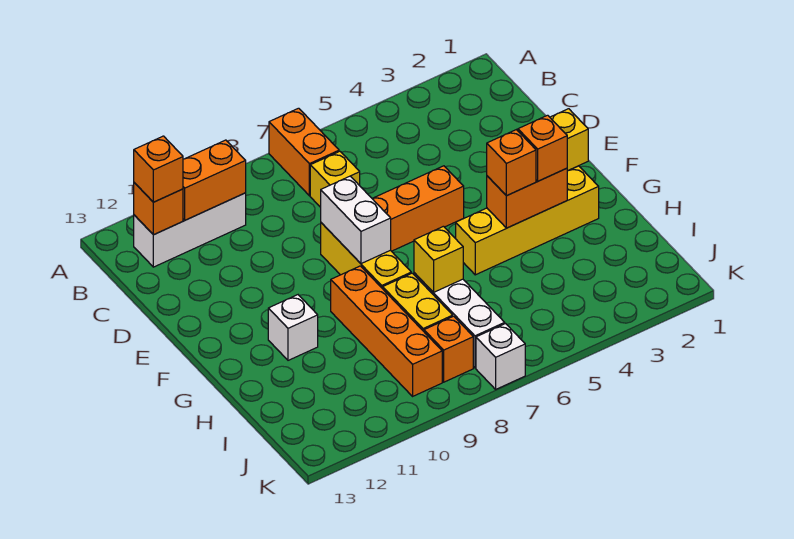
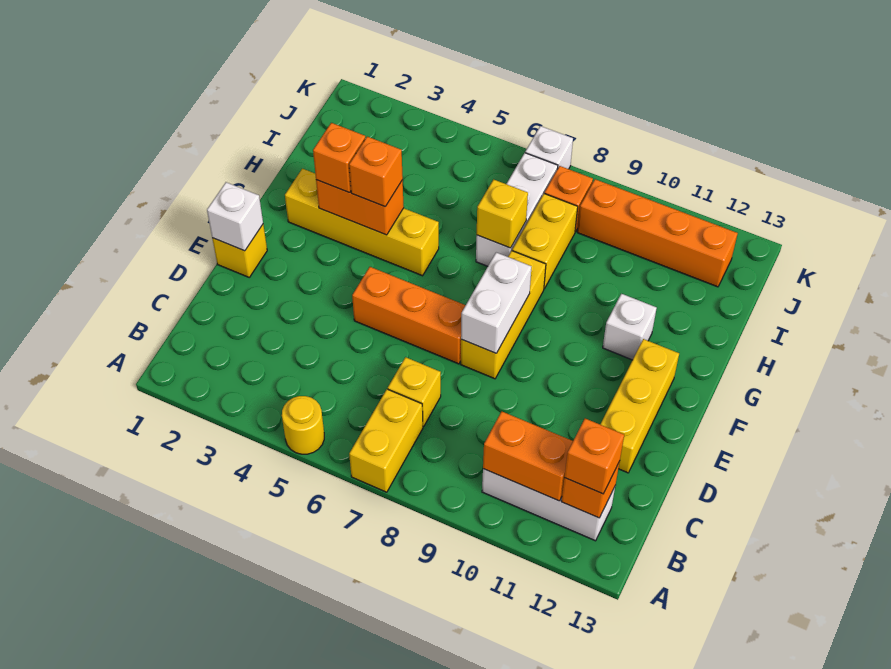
none -> yellow 1x1 round brick [282,396,324,454]
orange 1x2 brick [269,108,339,196] -> yellow 1x2 brick [349,389,423,492]
none -> yellow 1x3 brick [600,339,679,473]
none -> white 1x1 brick [207,182,263,251]
orange 1x4 brick [331,266,442,396] -> orange 1x4 brick turned to [577,179,738,287]

